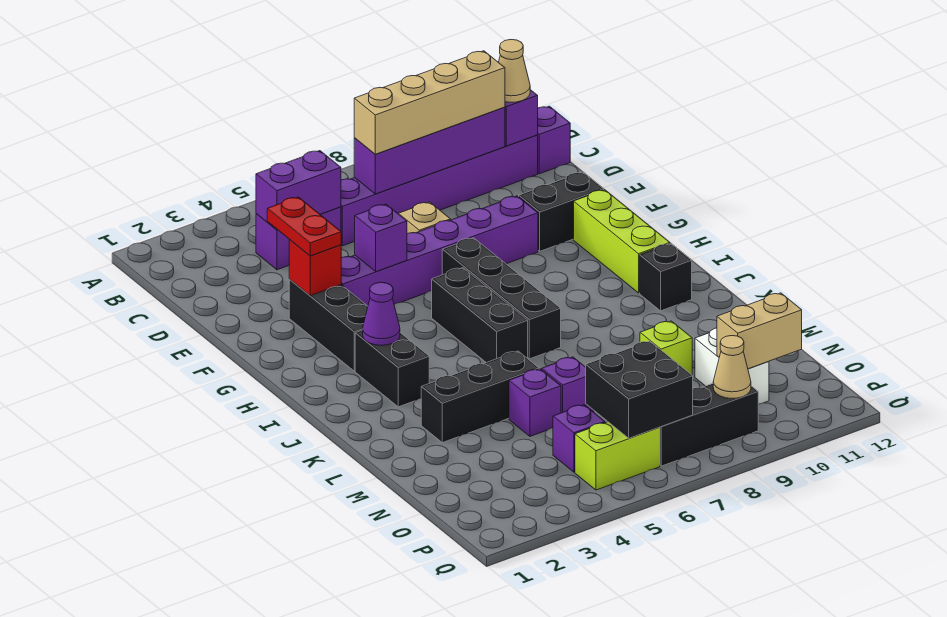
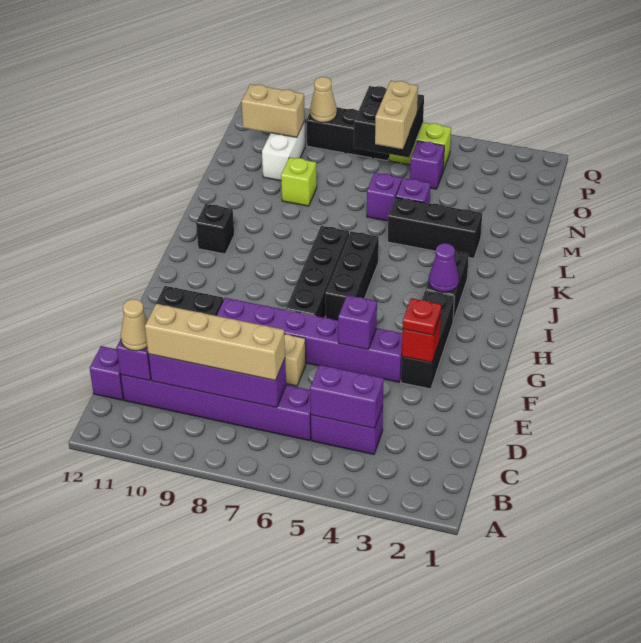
red 1x2 plate [267,197,341,256] -> red 1x1 plate [403,298,441,335]
lime 1x3 brick [574,190,670,293] -> none
none -> tan 1x2 brick [375,81,418,149]

